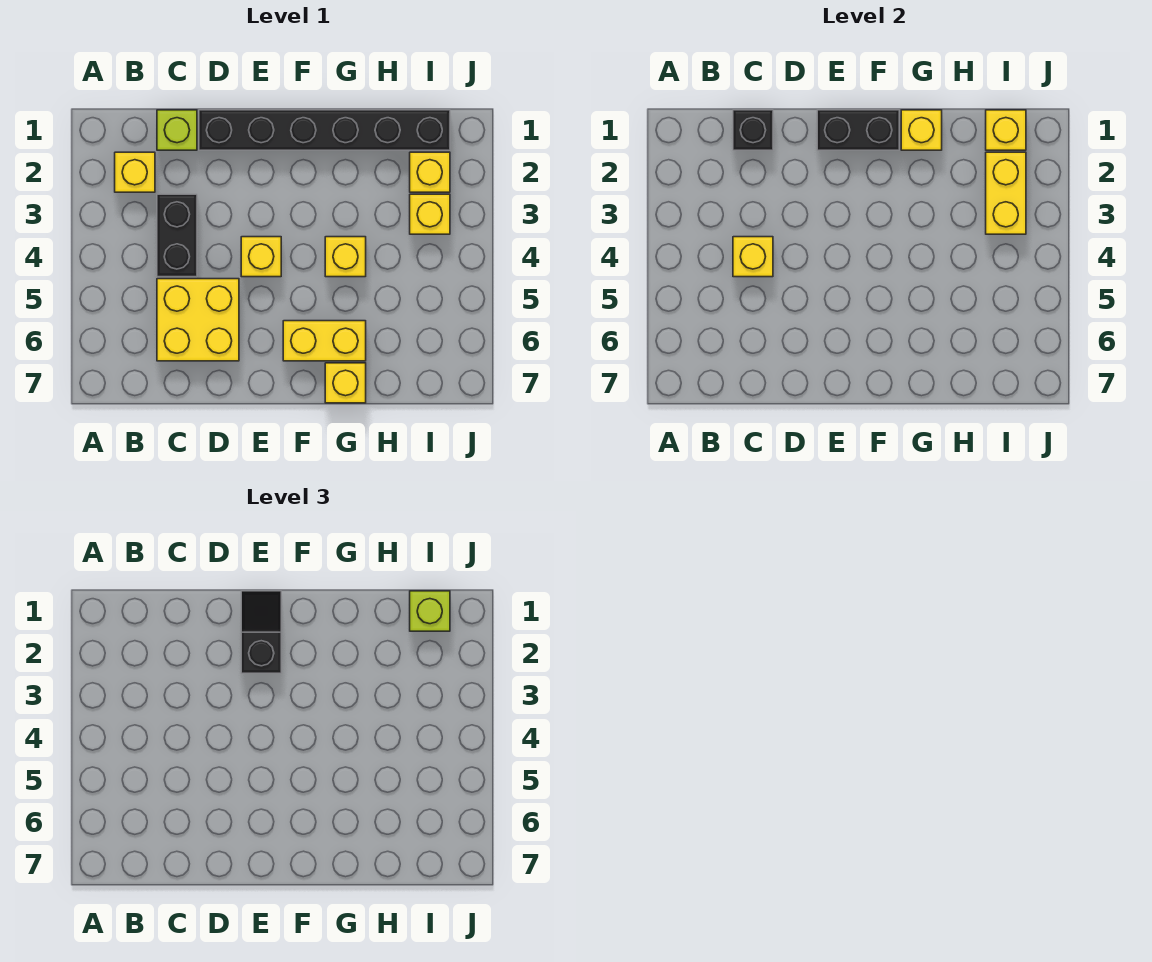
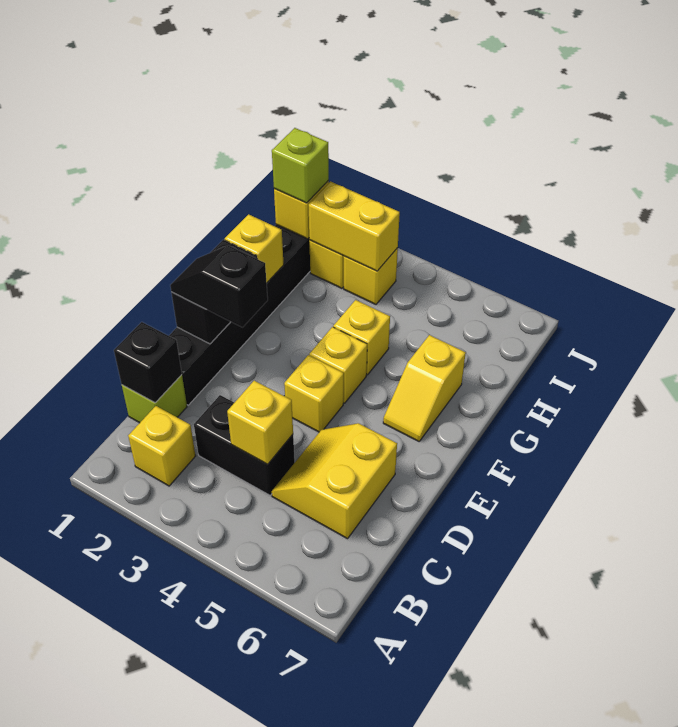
yellow 2x2 brick [157,279,239,361] -> yellow 2x2 slope [272,423,397,539]
yellow 1x2 brick [283,321,366,361] -> yellow 1x2 slope [383,335,466,441]
yellow 1x1 brick [325,363,366,403] -> yellow 1x1 brick moved to [309,327,367,403]

